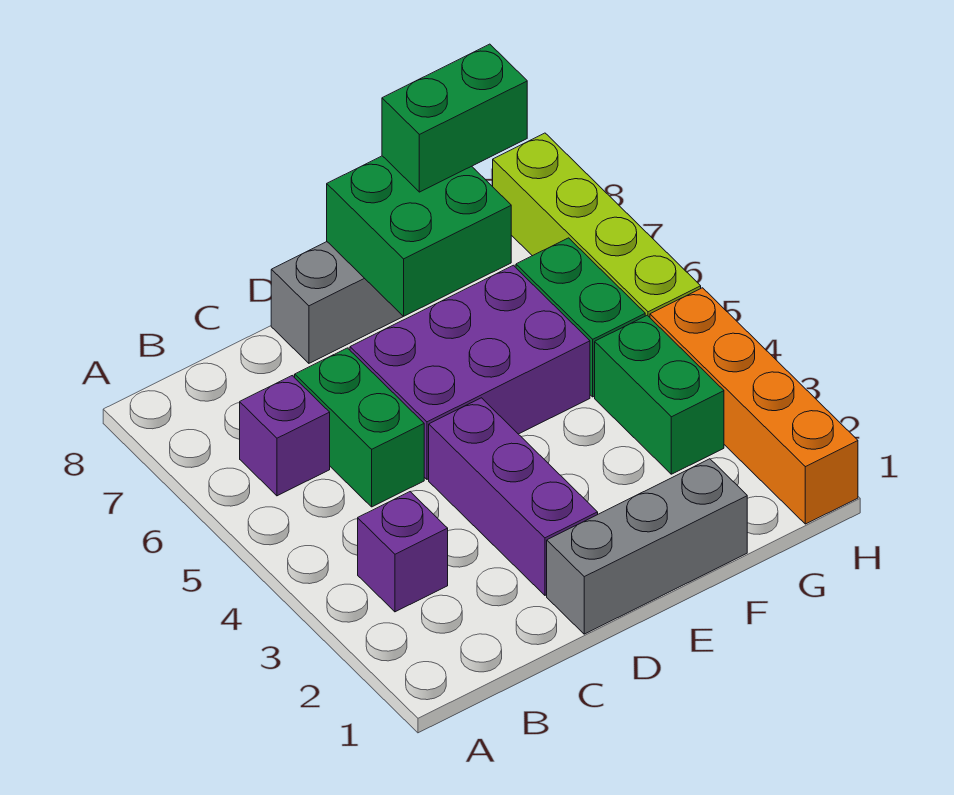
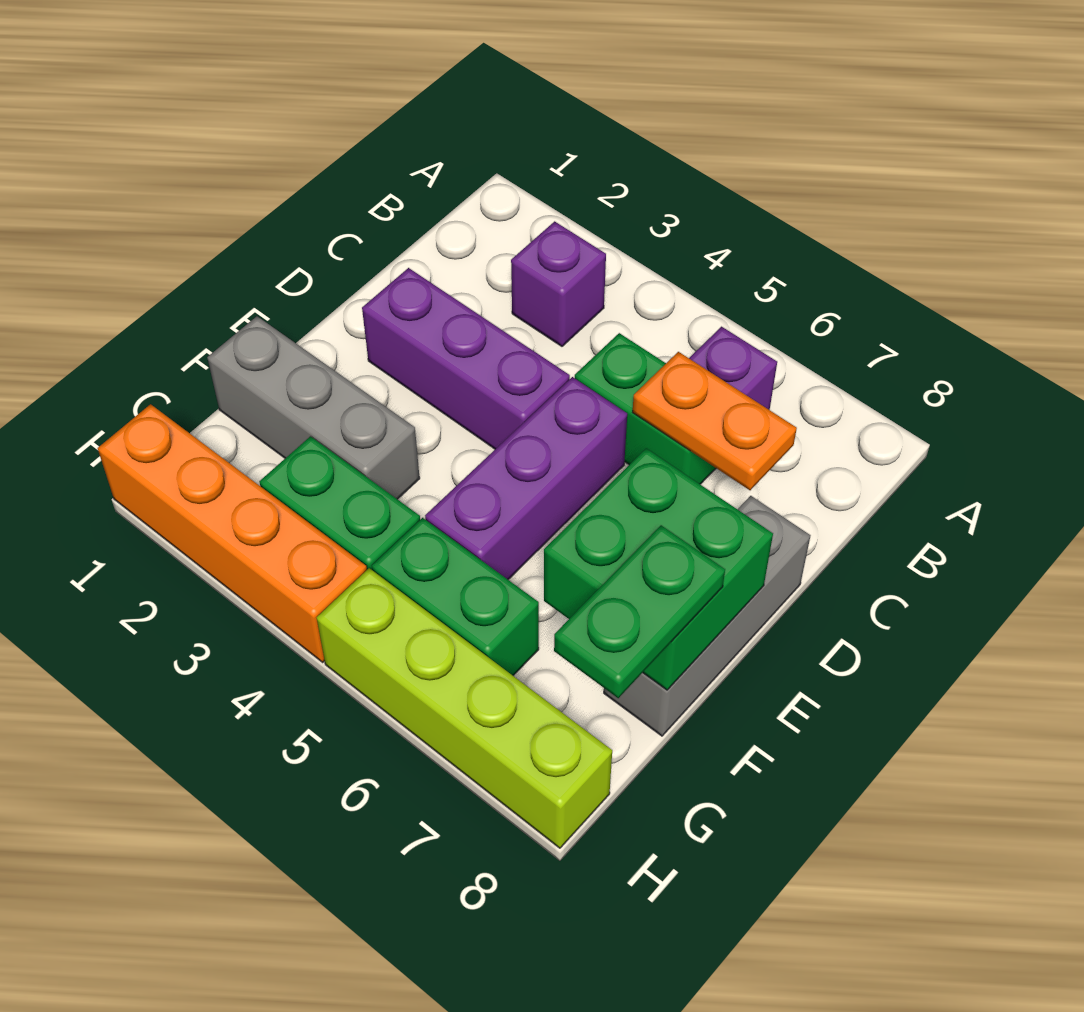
none -> orange 1x2 plate [633,352,797,490]
grey 1x3 brick [547,459,747,634] -> grey 1x3 brick turned to [207,316,420,499]
purple 2x3 brick [350,265,590,479] -> purple 1x3 brick [425,377,627,579]
green 1x2 brick [382,44,527,192] -> green 1x2 plate [554,525,725,698]

